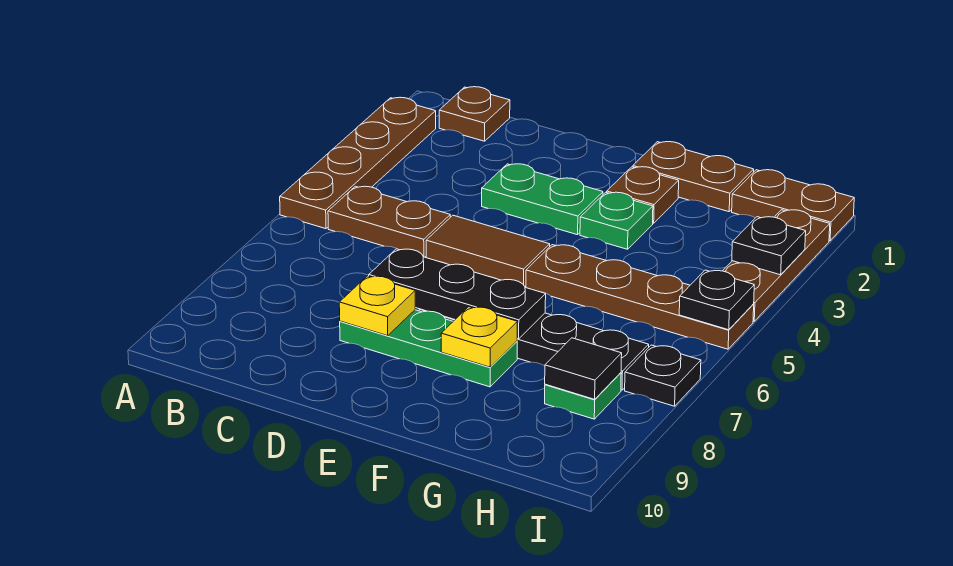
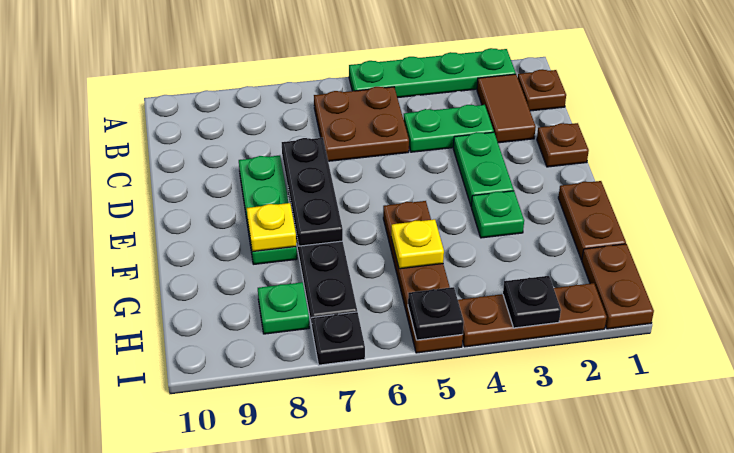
brown 1x4 plate [280,97,436,229] -> green 1x4 plate [349,48,516,98]
brown 1x2 plate [328,186,450,257] -> brown 2x2 plate [314,87,409,161]
none -> green 1x2 plate [404,105,494,152]
brown 1x2 tile [426,215,550,286] -> brown 1x2 tile moved to [477,74,536,143]
yellow 1x1 plate [339,276,415,336] -> yellow 1x1 plate moved to [391,219,444,269]
brown 1x1 plate [607,167,679,223] -> brown 1x1 plate moved to [537,123,589,167]
black 1x1 tile [545,338,622,399] -> none

